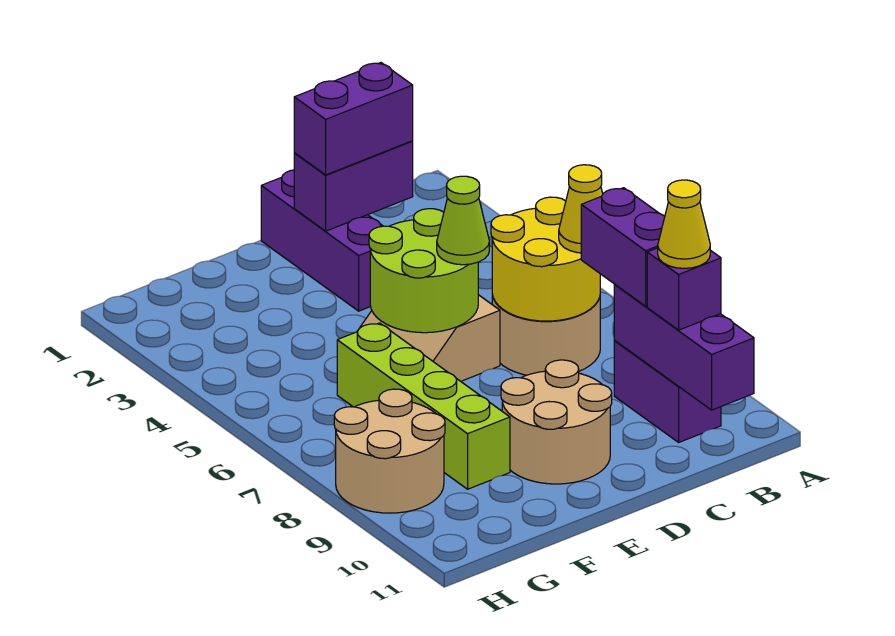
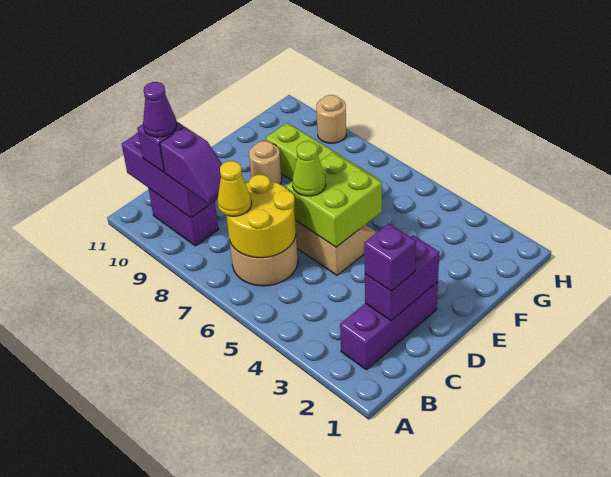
purple 1x2 brick [581,188,665,306] -> purple 1x2 slope [160,127,222,204]
yellow 1x1 cone [658,180,710,268] -> purple 1x1 cone [143,82,177,137]
purple 1x2 brick [294,63,413,175] -> purple 1x1 brick [364,224,416,291]
purple 1x3 brick [261,170,382,311] -> purple 1x3 brick turned to [340,282,438,370]
lime 2x2 round brick [369,209,478,333] -> lime 2x2 brick [286,152,382,247]
tan 2x2 round brick [501,360,612,484] -> tan 1x1 round brick [249,141,282,184]
tan 2x2 round brick [334,389,445,513] -> tan 1x1 round brick [316,95,346,143]

